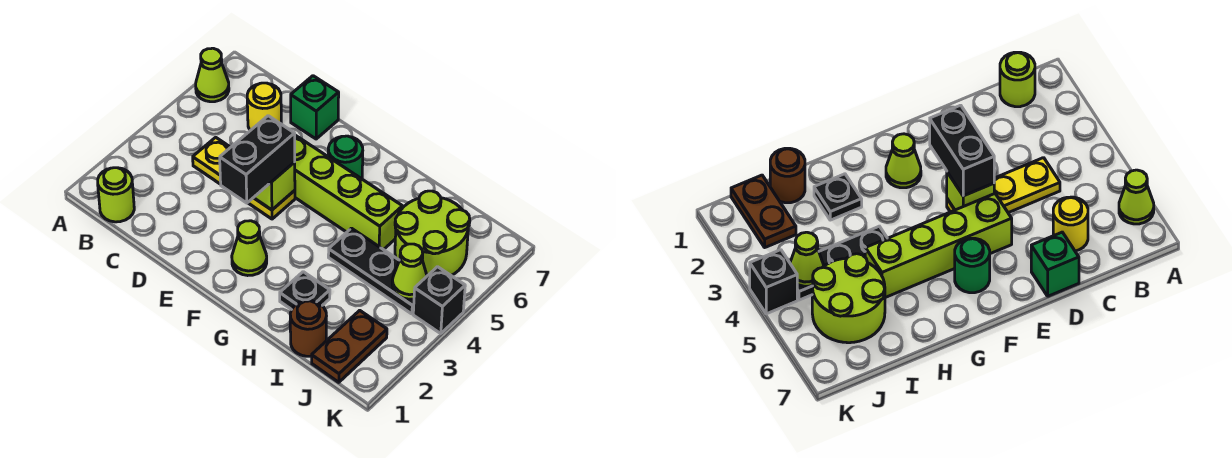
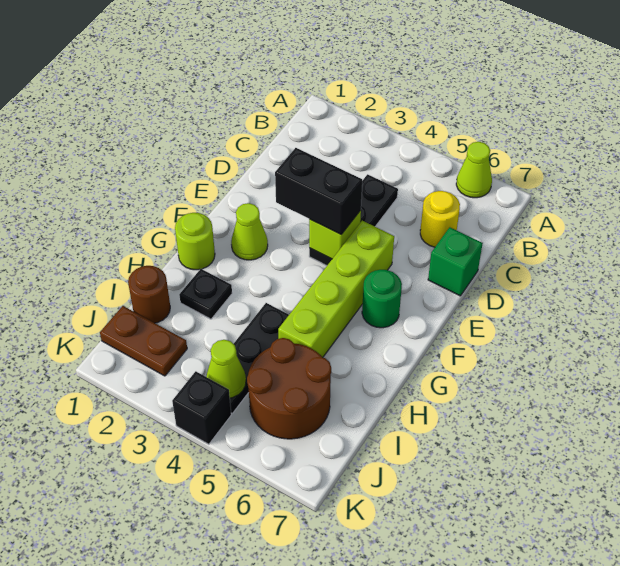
lime 1x1 round brick [98,168,134,222] -> lime 1x1 round brick moved to [175,213,215,270]
yellow 1x3 plate [193,137,295,219] -> black 1x3 plate [309,174,398,266]
lime 2x2 round brick [395,191,470,276] -> brown 2x2 round brick [247,338,331,439]

